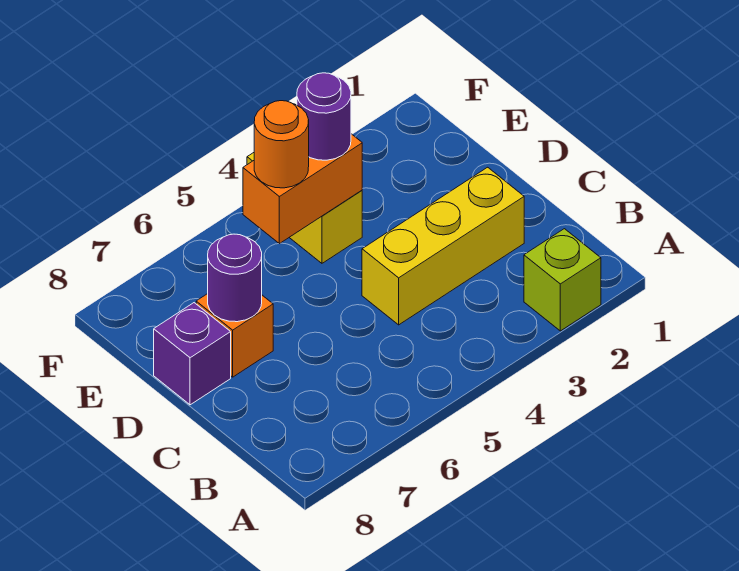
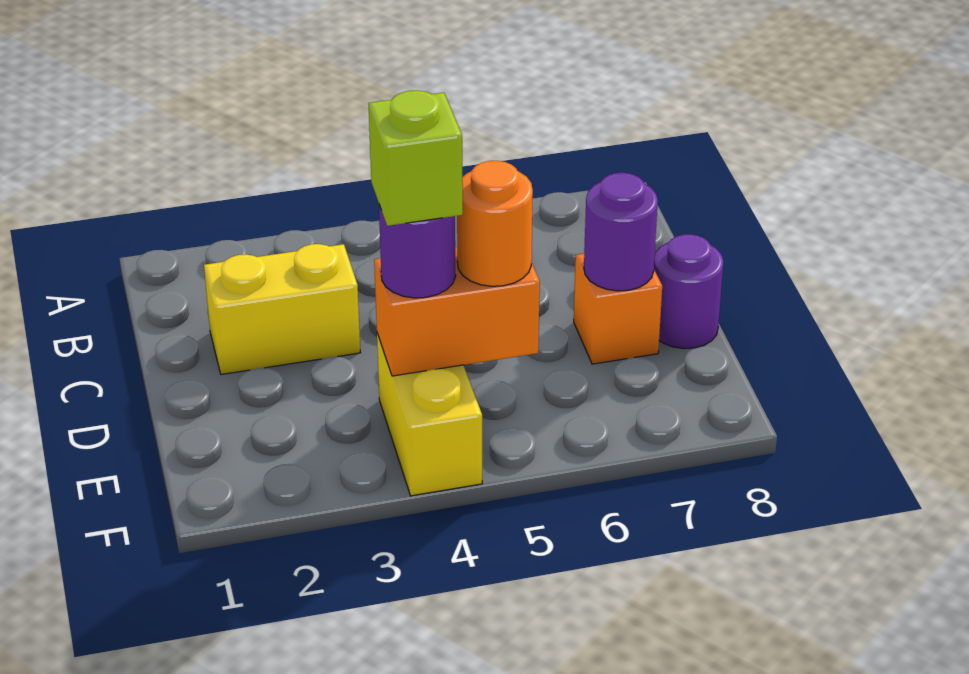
lime 1x1 brick [524,229,601,331] -> lime 1x1 brick moved to [368,90,463,226]
yellow 1x3 brick [362,167,524,325] -> yellow 1x2 brick [204,244,360,374]
purple 1x1 brick [154,303,231,405] -> purple 1x1 round brick [654,234,723,349]

